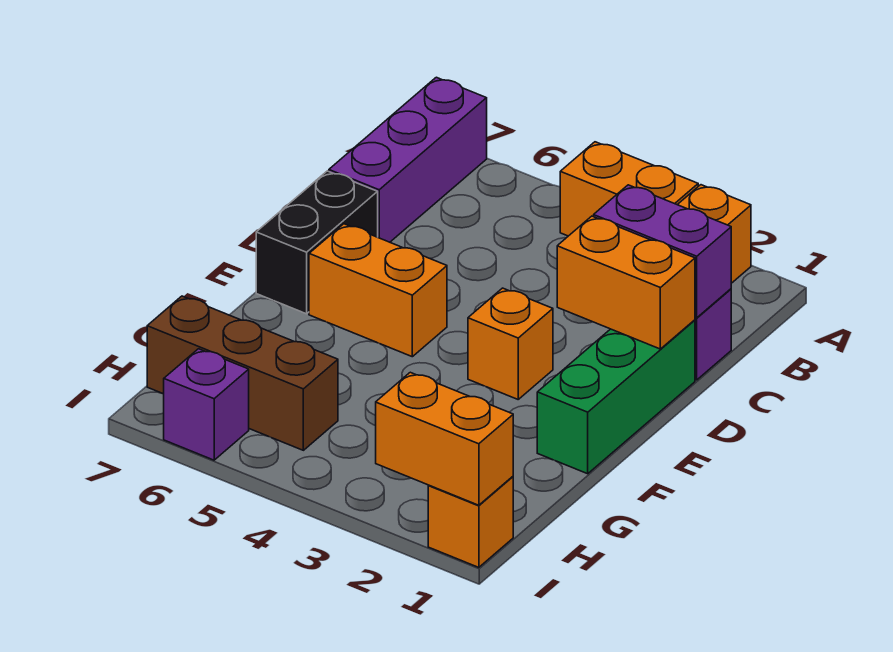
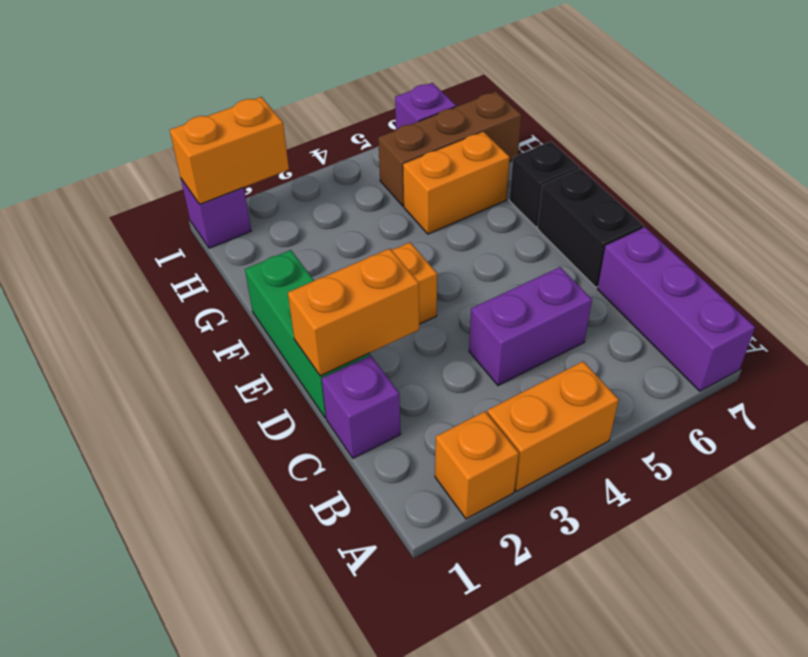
purple 1x2 brick [594,185,731,318] -> purple 1x2 brick moved to [469,267,592,386]
orange 1x2 brick [309,224,447,357] -> orange 1x2 brick moved to [403,132,510,234]
none -> black 1x1 brick [509,142,579,227]
orange 1x1 brick [428,477,513,568] -> purple 1x1 brick [181,179,251,248]

